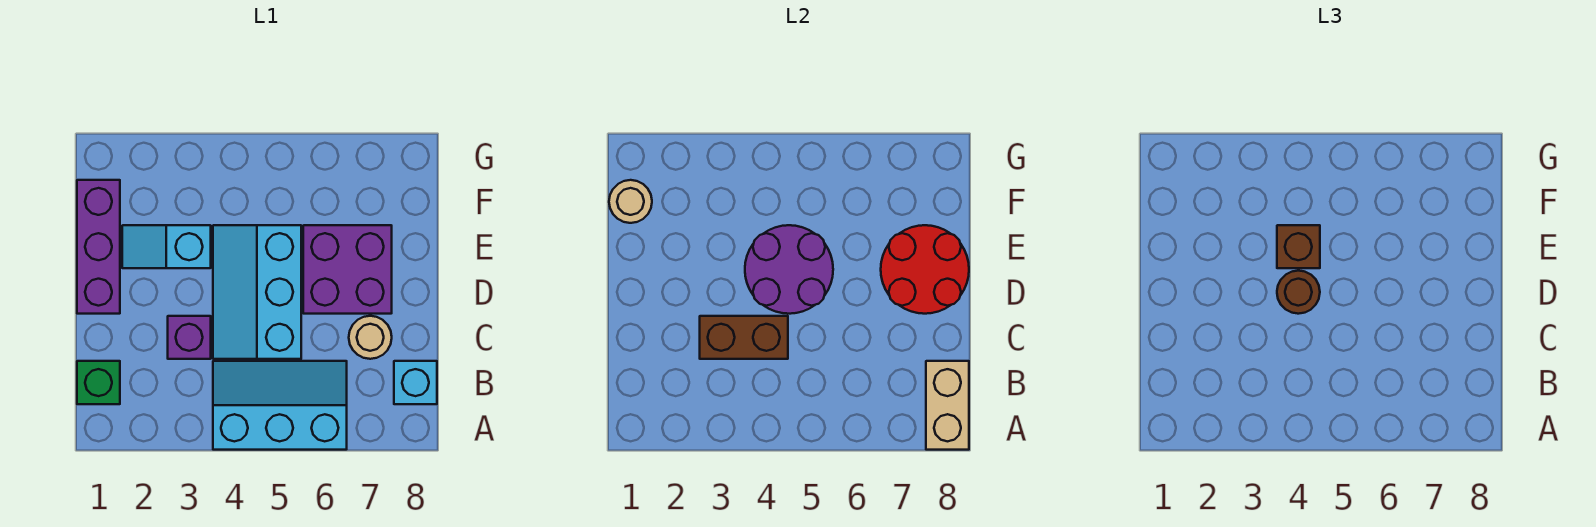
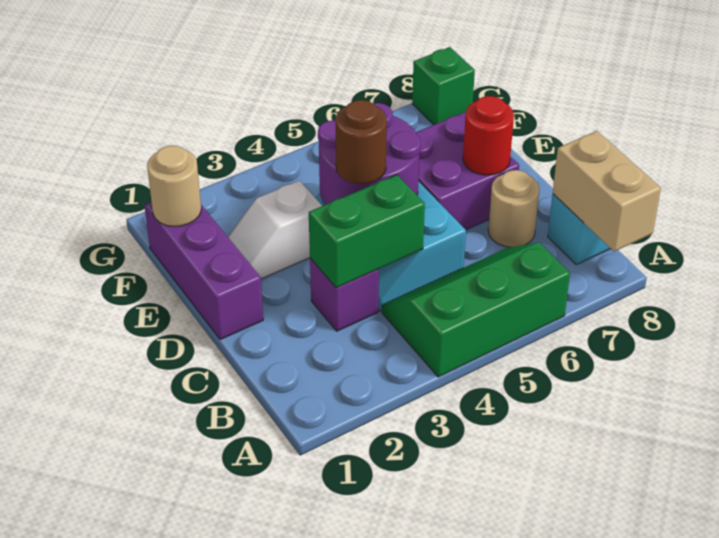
cyan 2x3 slope [213,361,347,450] -> green 2x3 slope [382,243,570,377]
green 1x1 brick [77,361,120,404] -> green 1x1 brick moved to [412,47,475,125]
brown 1x2 brick [700,316,788,359] -> green 1x2 brick [309,175,425,288]
red 2x2 round brick [881,225,969,314] -> red 1x1 round brick [463,96,514,175]
cyan 1x2 slope [122,225,211,268] -> white 1x2 slope [228,181,322,279]
brown 1x1 brick [1277,225,1320,268] -> none

